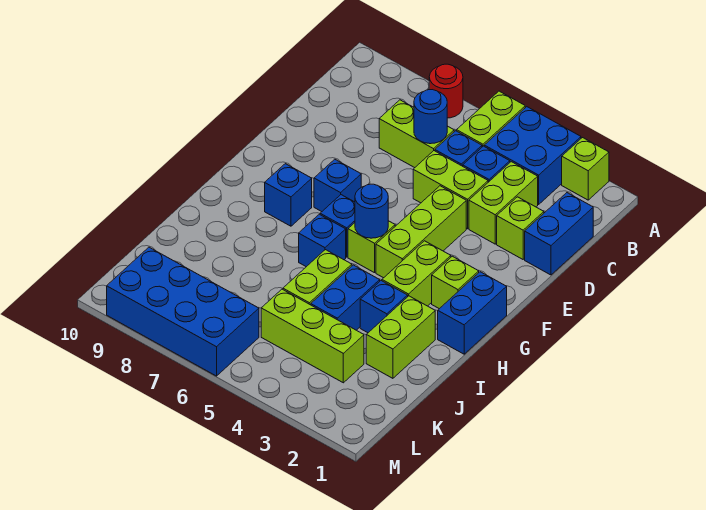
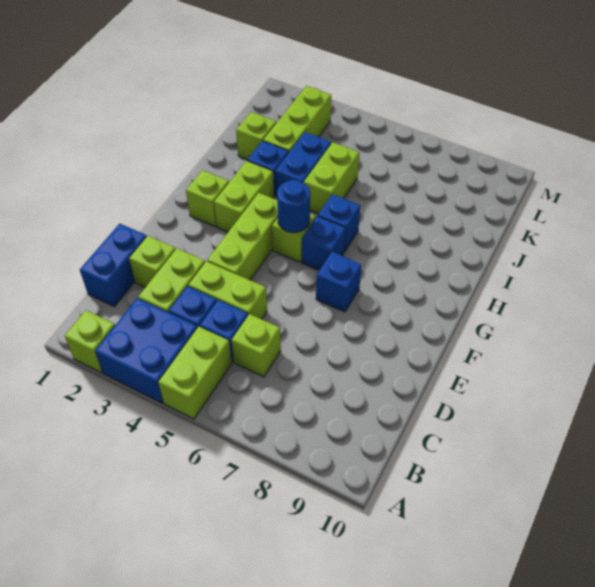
red 1x1 round brick [429,64,463,118] -> none
lime 1x2 brick [379,100,454,168] -> lime 1x1 brick [232,314,281,377]
blue 1x1 round brick [414,90,447,144] -> none
blue 1x2 brick [438,272,507,354] -> none
blue 1x1 brick [265,164,312,226] -> none
lime 1x2 brick [366,296,435,378] -> lime 1x1 brick [236,112,276,159]
lime 1x3 brick [261,289,364,383] -> lime 1x3 brick turned to [263,86,331,152]
blue 2x4 brick [107,247,259,376] -> none

